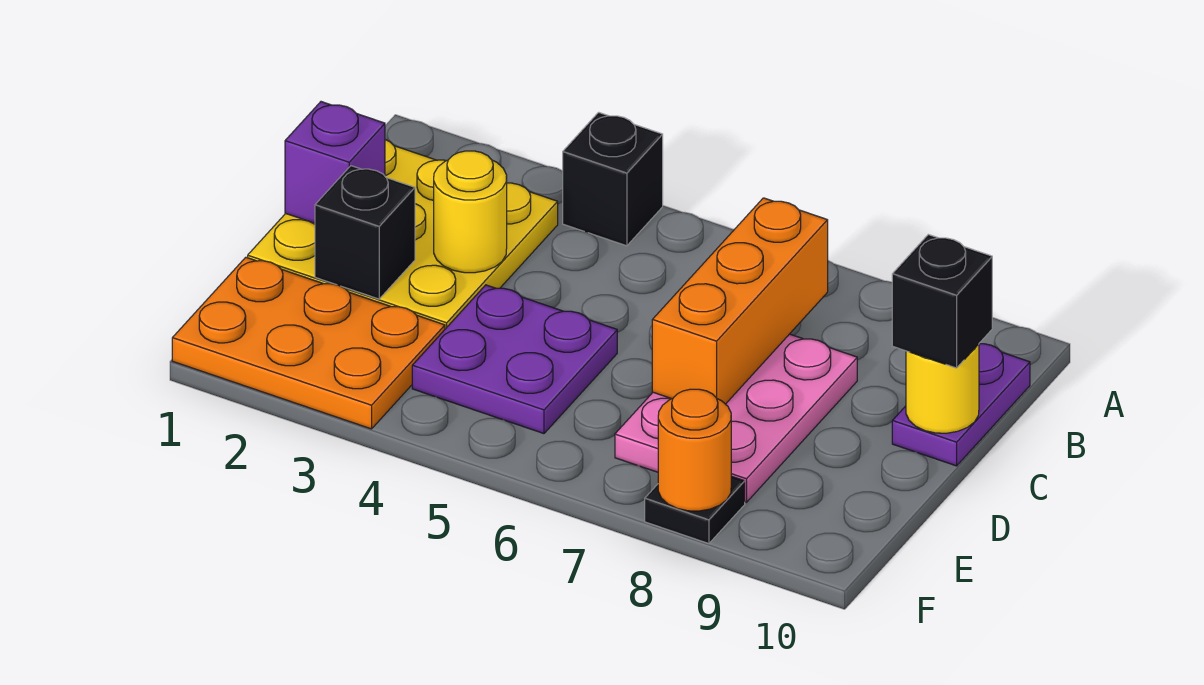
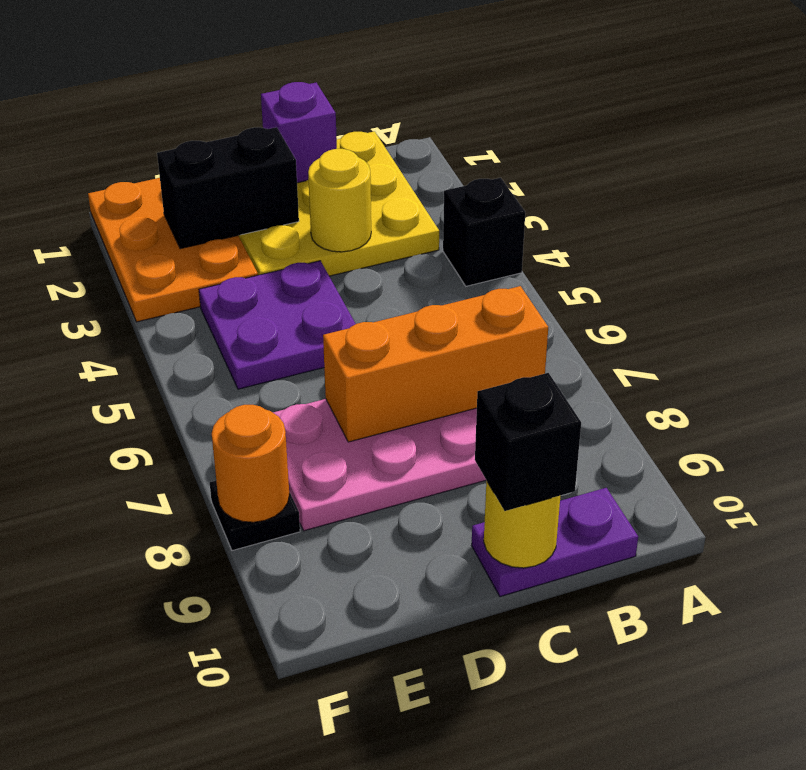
black 1x1 brick [315,166,415,299] -> black 1x2 brick [157,127,299,249]

